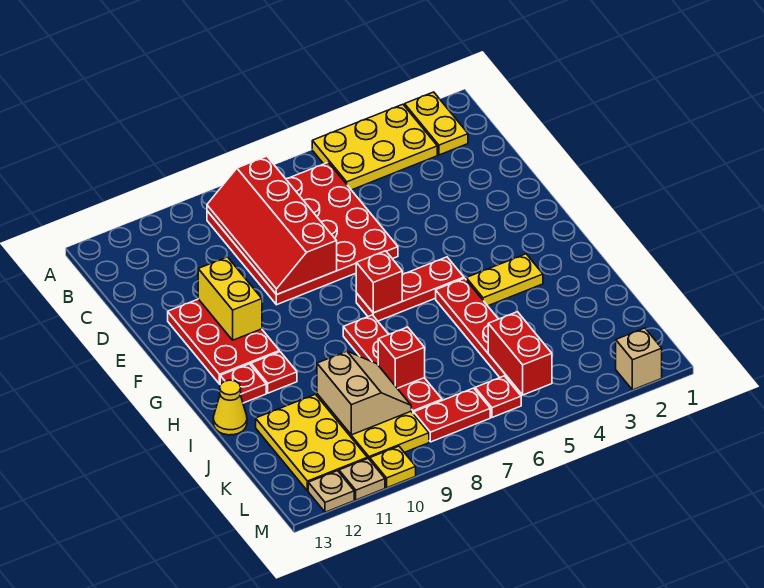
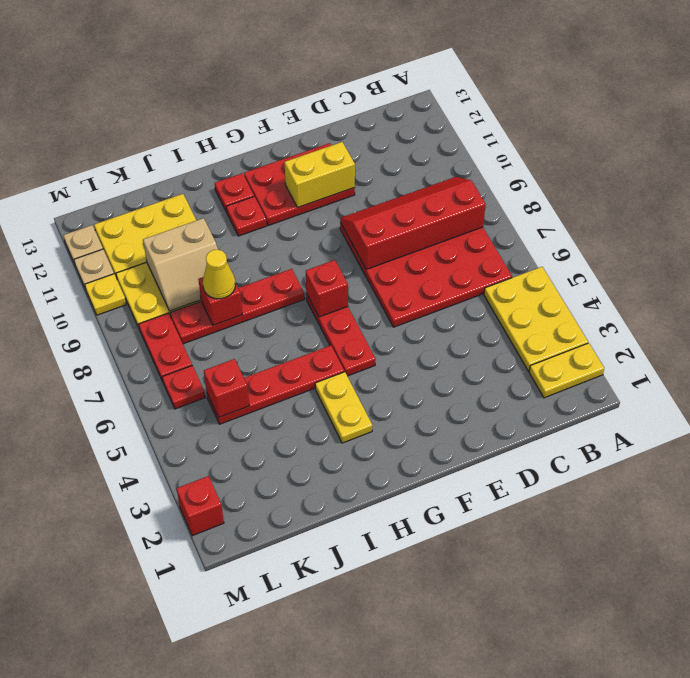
yellow 1x1 cone [213,380,247,435] -> yellow 1x1 cone moved to [203,250,235,299]
red 1x2 brick [488,312,552,395] -> red 1x1 brick [204,359,249,417]
tan 1x1 brick [616,328,662,390] -> red 1x1 brick [177,476,224,536]

